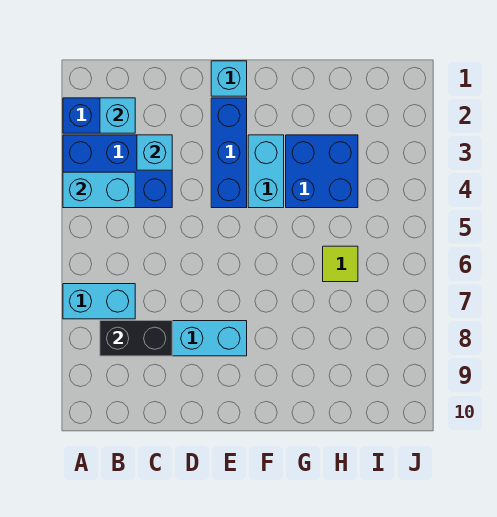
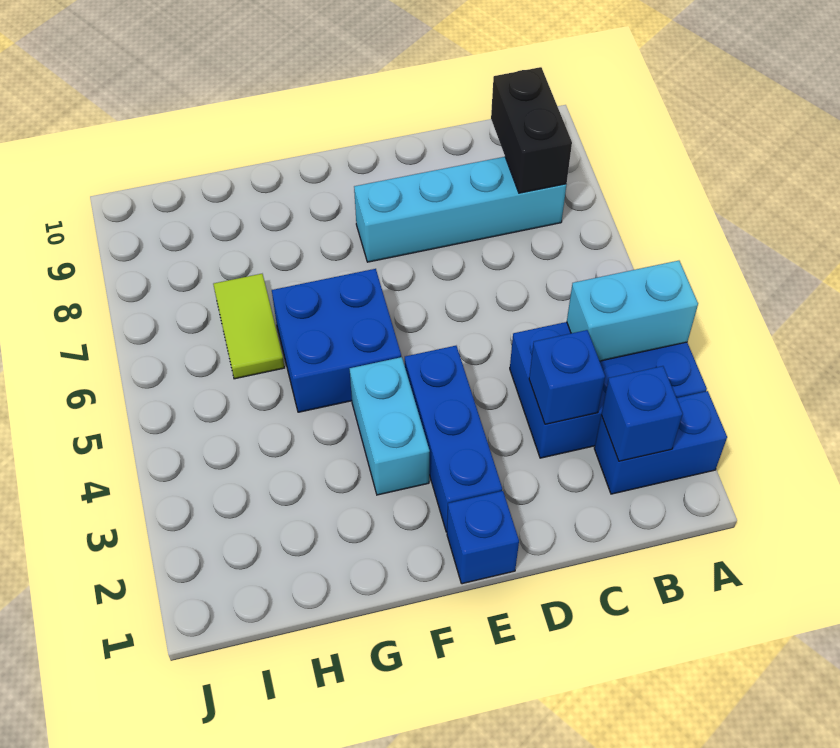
cyan 1x2 brick [63,284,135,319] -> none
cyan 1x1 brick [100,98,135,133] -> blue 1x1 brick [601,366,683,461]
black 1x2 brick [100,321,172,356] -> black 1x2 brick turned to [491,67,572,193]
cyan 1x1 brick [137,135,172,170] -> blue 1x1 brick [529,330,605,424]
cyan 1x1 brick [211,61,247,96] -> blue 1x1 brick [447,491,519,584]
blue 2x2 brick [286,135,358,208] -> blue 2x2 brick moved to [272,269,401,412]
lime 1x1 tile [323,246,358,282] -> lime 1x2 tile [213,274,284,379]

